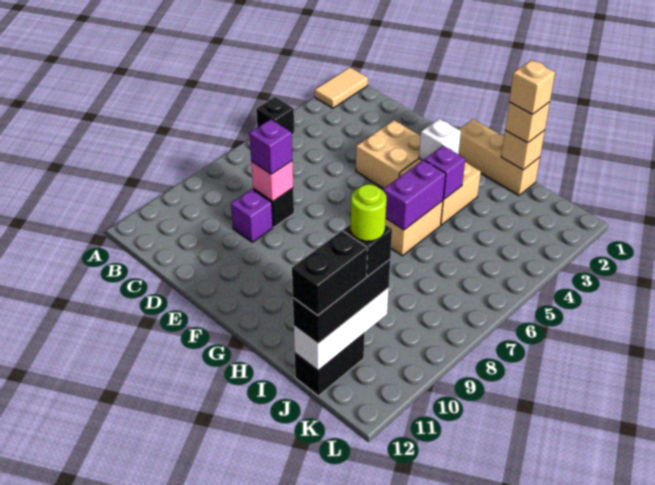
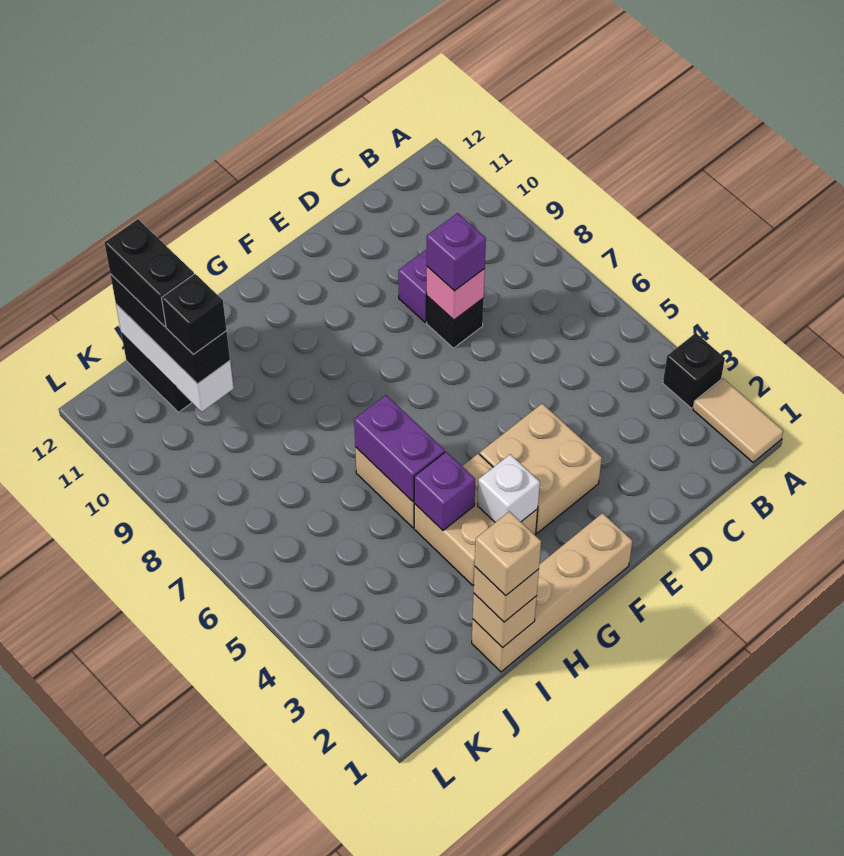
black 1x1 brick [256,97,294,135] -> black 1x1 brick moved to [663,333,725,408]
tan 1x3 brick [458,119,540,195] -> tan 1x4 brick [472,513,632,672]
lime 1x1 round brick [351,184,387,241] -> none

